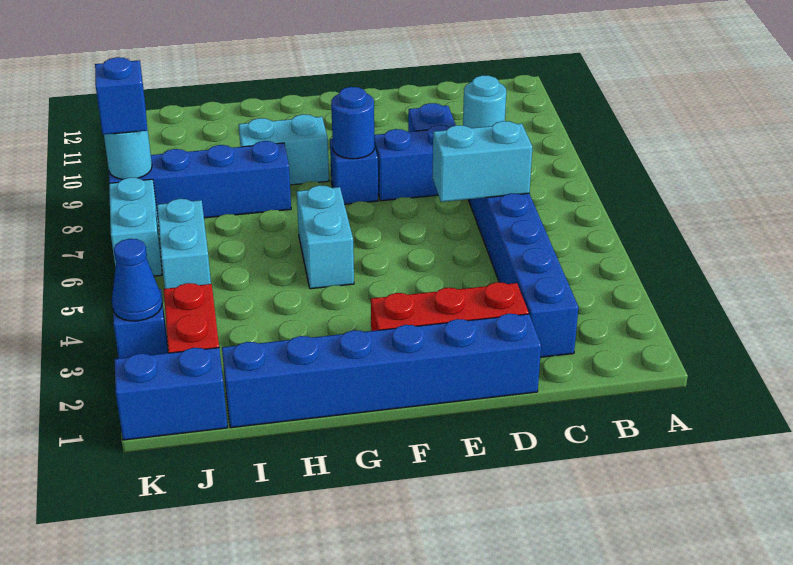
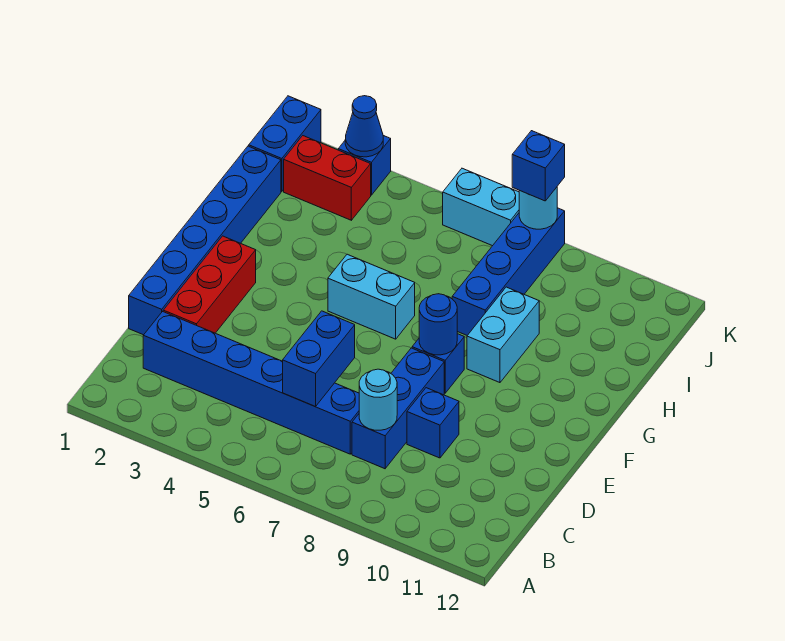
cyan 1x2 brick [432,121,532,202] -> blue 1x2 brick [283,311,355,406]
cyan 1x2 brick [157,199,211,289] -> none

